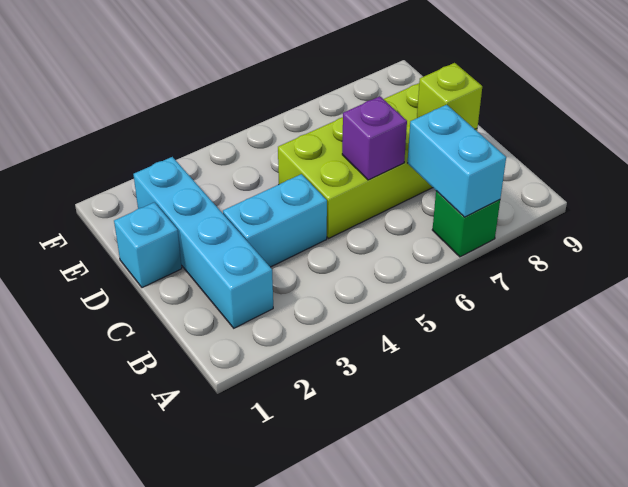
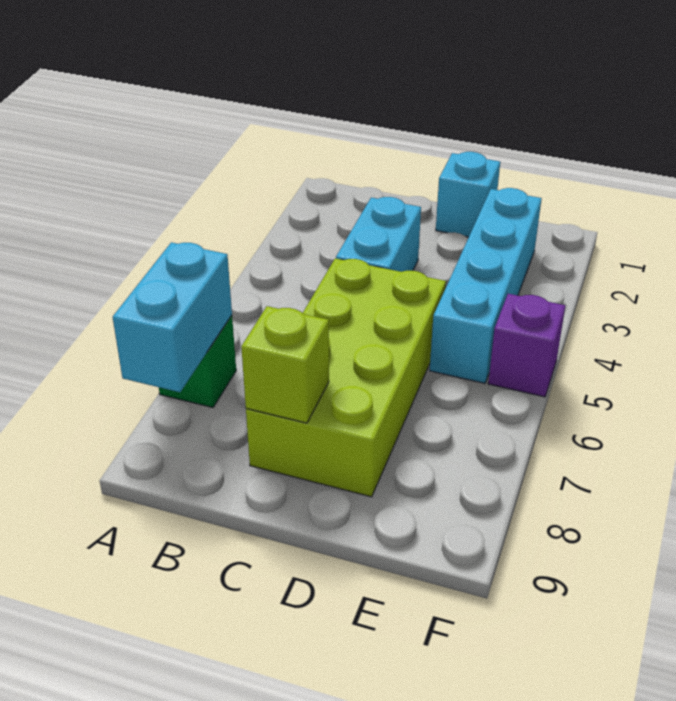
cyan 1x2 brick [408,105,506,217] -> cyan 1x2 brick turned to [113,242,232,392]
cyan 1x4 brick [133,157,273,328] -> cyan 1x4 brick turned to [430,188,542,383]
purple 1x1 brick [342,96,407,180] -> purple 1x1 brick moved to [488,294,565,397]

